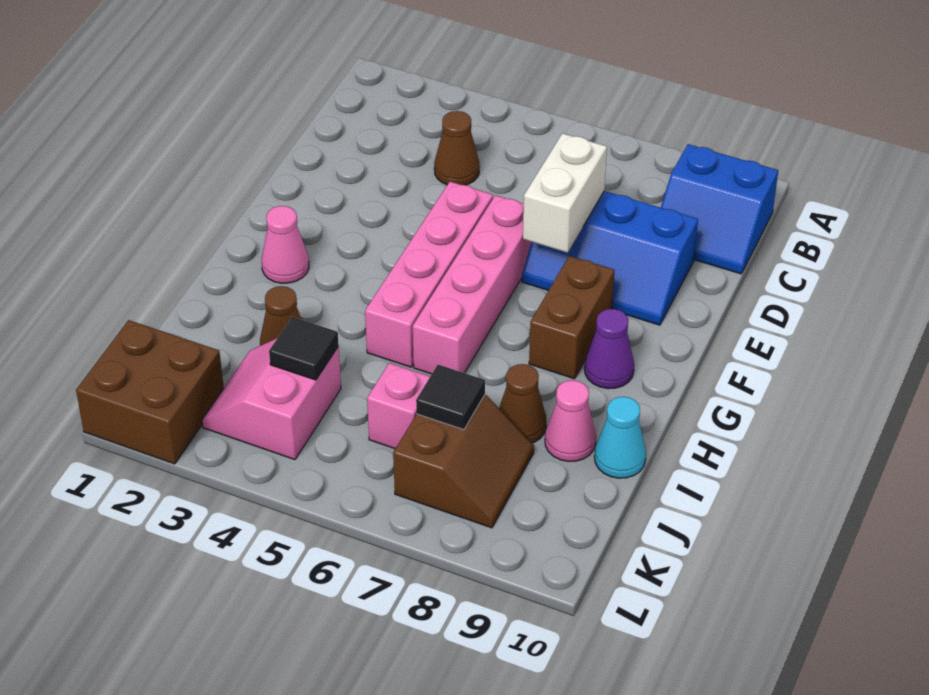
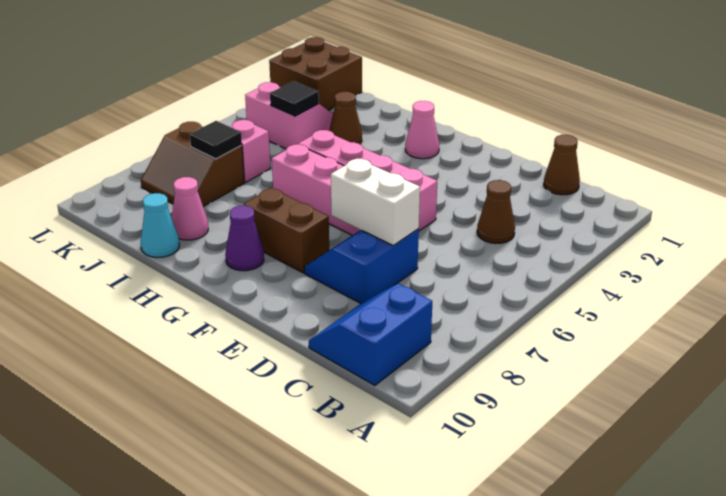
blue 2x3 slope [522,191,698,325] -> blue 2x2 slope [304,229,419,303]
brown 1x1 cone [499,364,546,443] -> brown 1x1 cone moved to [544,135,580,195]

